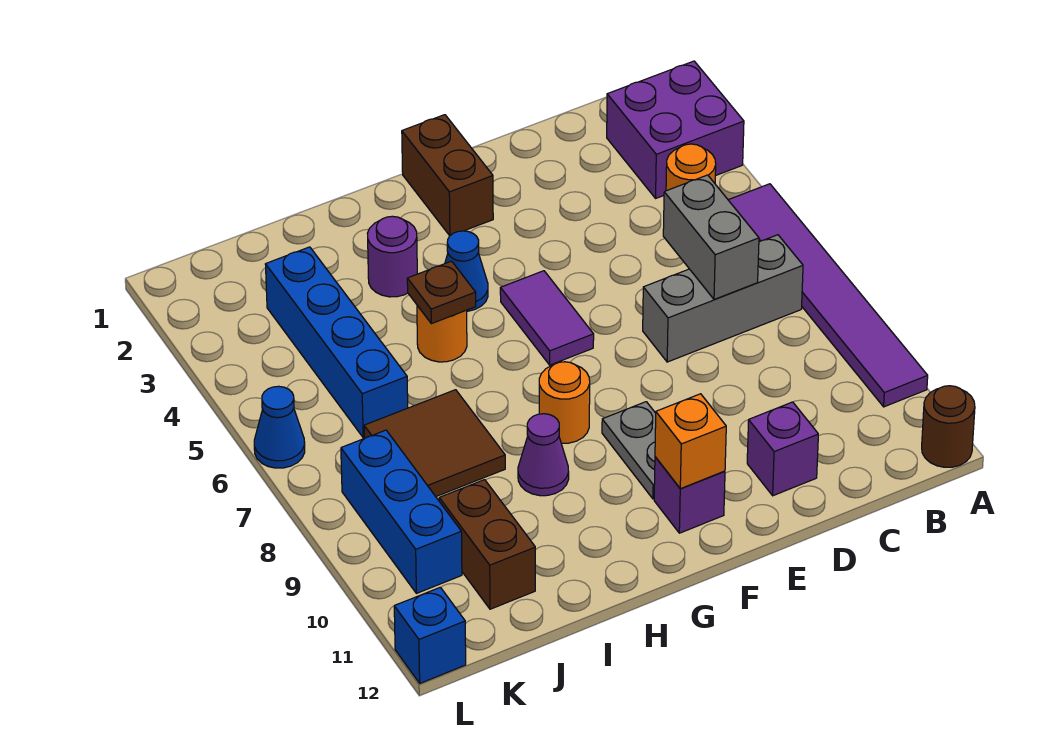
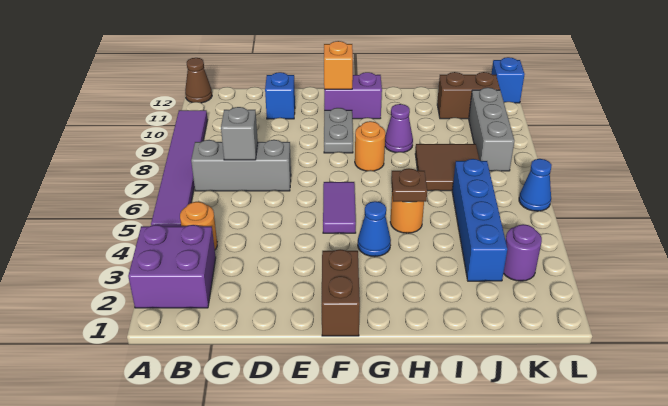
brown 1x1 round brick [922,386,975,467] -> brown 1x1 cone [185,58,212,103]
grey 1x2 brick [663,175,759,299] -> grey 1x1 brick [221,107,258,160]
purple 1x1 brick [747,402,818,496] -> blue 1x1 brick [265,72,295,119]
purple 1x1 brick [654,457,725,533] -> purple 1x2 brick [324,72,382,119]
purple 1x1 round brick [367,216,417,297] -> purple 1x1 round brick moved to [503,224,542,281]
brown 1x2 brick [439,480,535,609] -> brown 1x2 brick turned to [437,72,500,119]
blue 1x3 brick [341,430,462,593] -> grey 1x3 brick [469,88,514,171]

